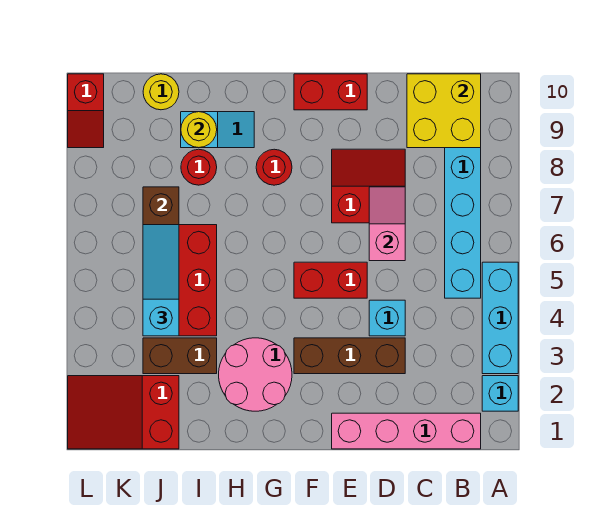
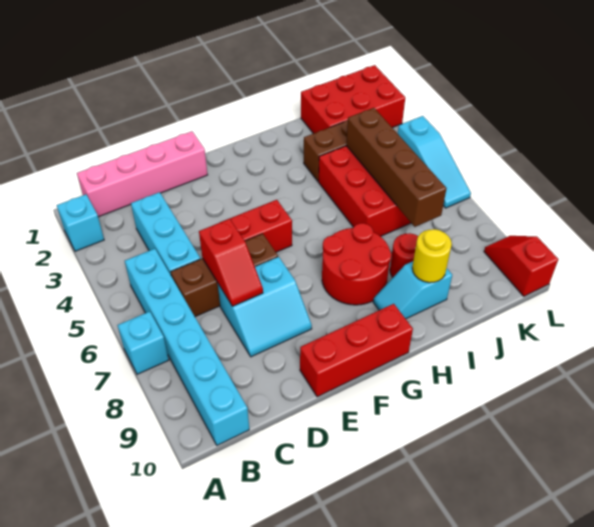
cyan 1x3 brick [482,262,518,374] -> cyan 1x3 brick moved to [131,192,200,275]
yellow 2x2 brick [407,74,481,148] -> none
brown 1x3 brick [294,338,405,374] -> brown 1x3 brick moved to [171,234,278,317]
cyan 1x1 brick [369,300,405,336] -> cyan 1x1 brick moved to [117,311,169,374]
pink 1x2 slope [369,187,405,261] -> red 1x2 slope [199,219,263,306]
red 2x2 slope [332,149,405,223] -> cyan 2x2 slope [218,257,312,357]
red 1x2 brick [294,74,367,110] -> red 1x3 brick [300,304,413,397]
pink 2x2 round brick [219,338,292,411] -> none
red 1x1 round brick [256,149,292,185] -> red 2x2 round brick [322,223,391,305]
red 2x3 slope [68,376,179,449] -> red 2x3 brick [301,65,405,134]
cyan 1x3 slope [143,225,179,336] -> cyan 1x3 slope moved to [398,116,471,208]
yellow 1x1 round brick [143,74,179,110] -> none

